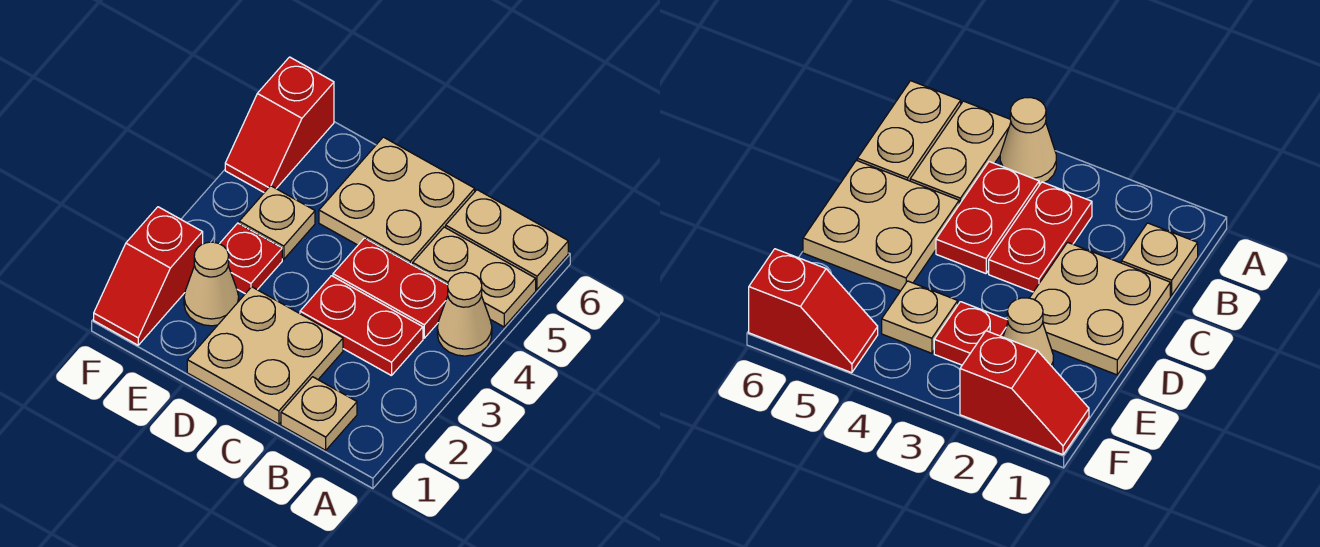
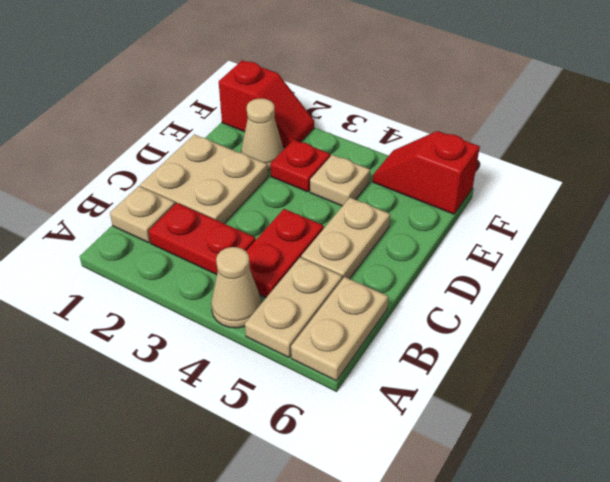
red 1x2 plate [300,276,423,376] -> red 1x2 plate turned to [149,203,255,275]
tan 2x2 plate [319,137,475,265] -> tan 1x2 plate [301,198,390,279]
red 1x2 slope [94,207,203,345] -> red 1x2 slope turned to [219,60,314,148]

